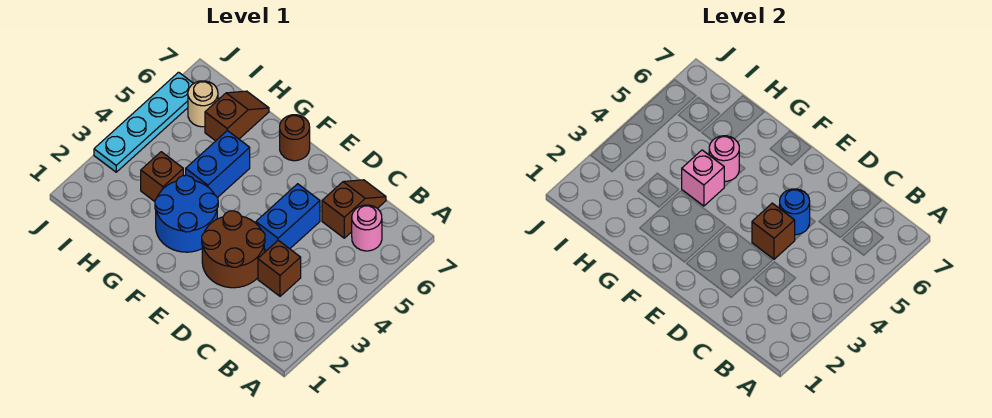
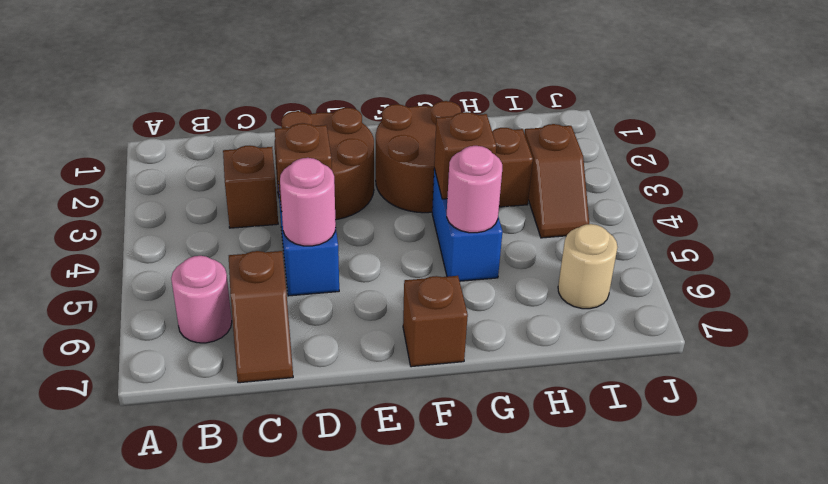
blue 1x1 round brick [780,189,810,235] -> pink 1x1 round brick [280,158,336,246]
blue 2x2 round brick [155,175,218,252] -> brown 2x2 round brick [376,101,461,213]
brown 1x1 round brick [280,115,310,161] -> brown 1x1 brick [403,276,468,367]
pink 1x1 brick [682,150,724,206] -> brown 1x1 brick [434,112,496,199]
brown 1x2 slope [205,91,269,141] -> brown 1x2 slope moved to [525,124,589,238]
cyan 1x4 plate [94,72,194,172] -> none

